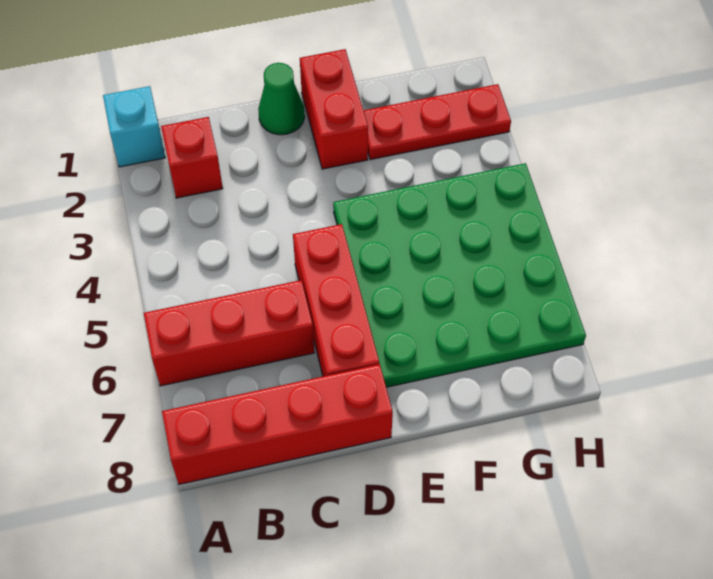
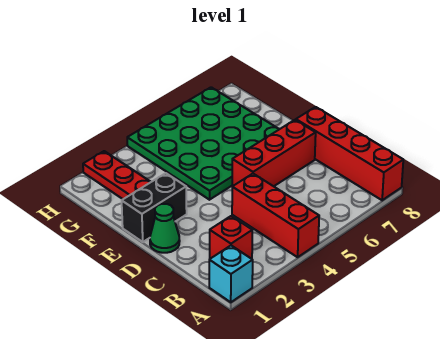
red 1x3 brick [144,280,314,386] -> red 1x3 brick moved to [232,174,319,257]
red 1x2 brick [300,49,368,169] -> black 1x2 brick [122,173,187,242]

